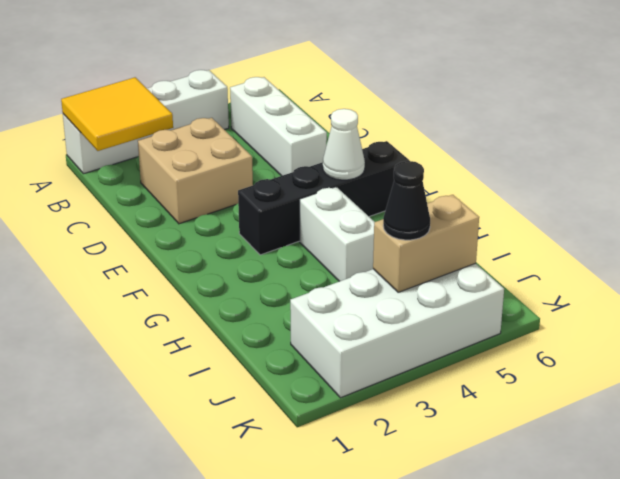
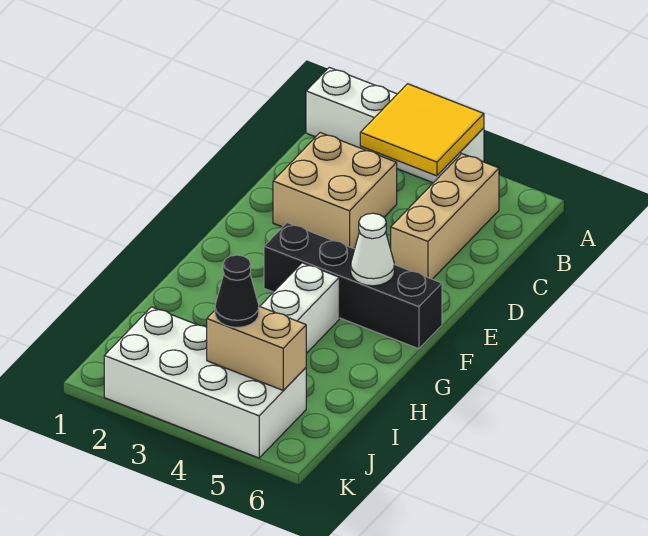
yellow 2x2 tile [61,77,173,151] -> yellow 2x2 tile moved to [360,84,484,176]
white 1x3 brick [230,77,327,176] -> tan 1x3 brick [390,154,499,279]

